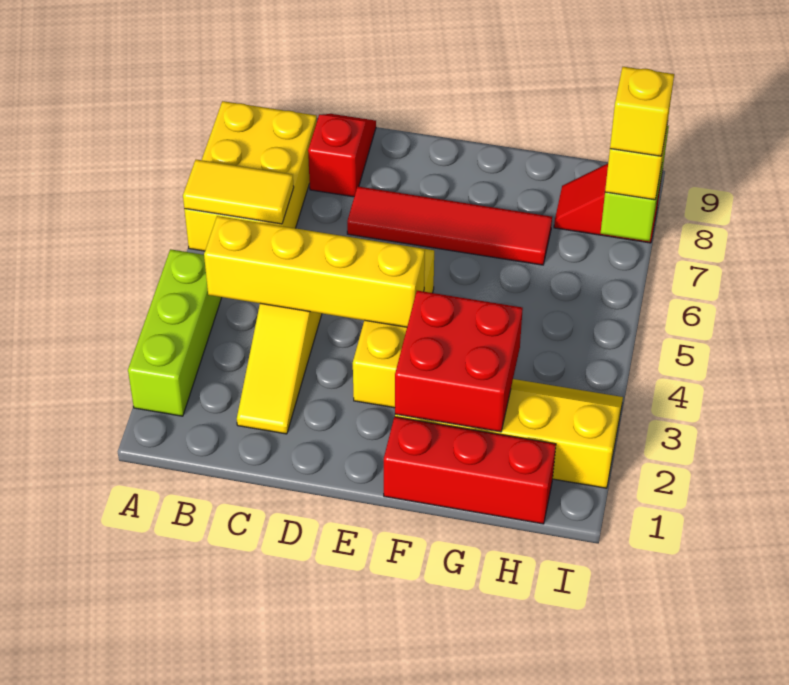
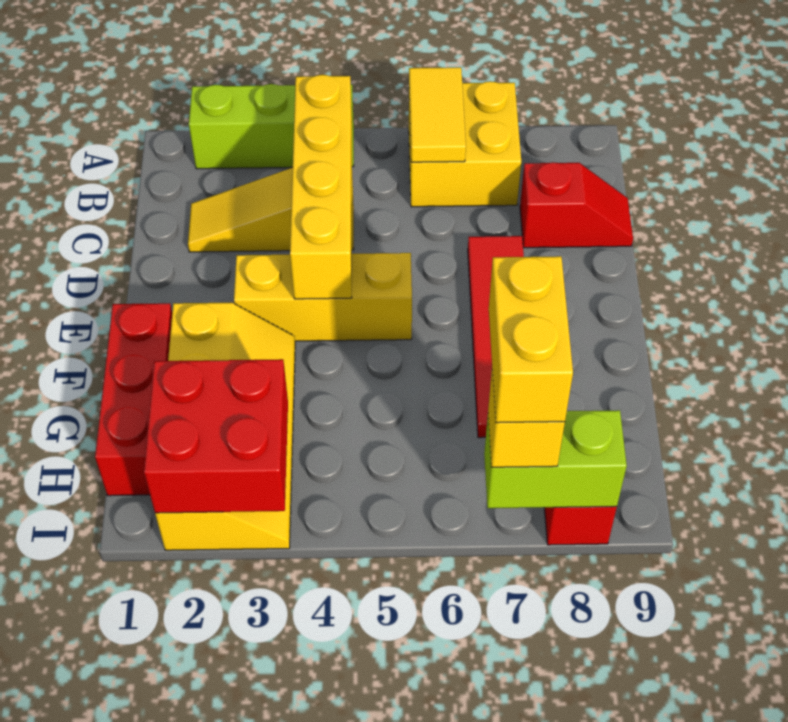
yellow 2x3 brick [184,101,317,251] -> yellow 2x2 brick [409,81,521,207]
red 2x2 brick [395,291,523,432] -> red 2x2 brick moved to [144,359,288,513]
yellow 1x1 brick [610,67,674,156] -> yellow 1x2 brick [489,256,573,423]

